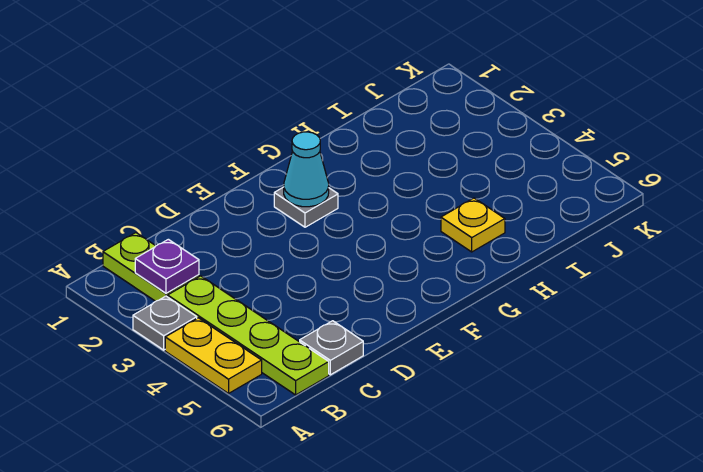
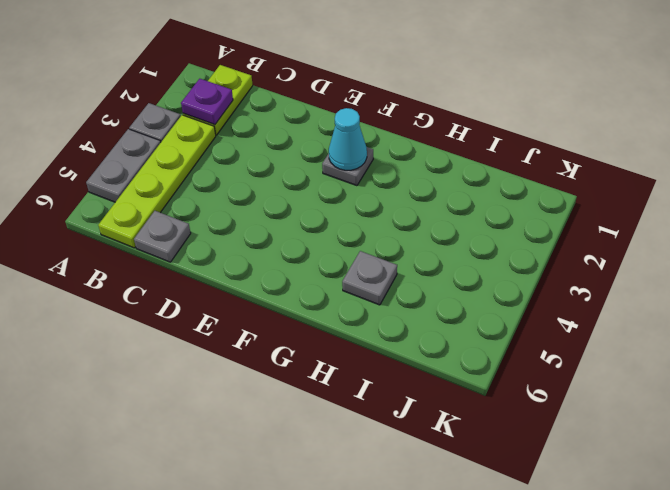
yellow 1x2 plate [165,318,262,393] -> grey 1x2 plate [86,129,161,202]
yellow 1x1 plate [441,198,505,252] -> grey 1x1 plate [342,251,397,305]

